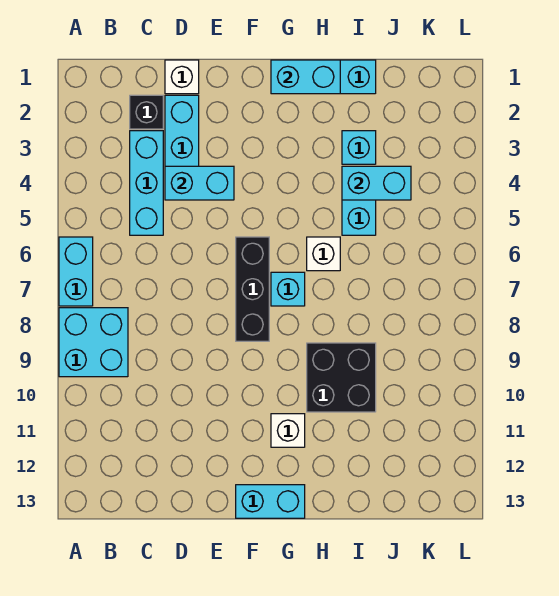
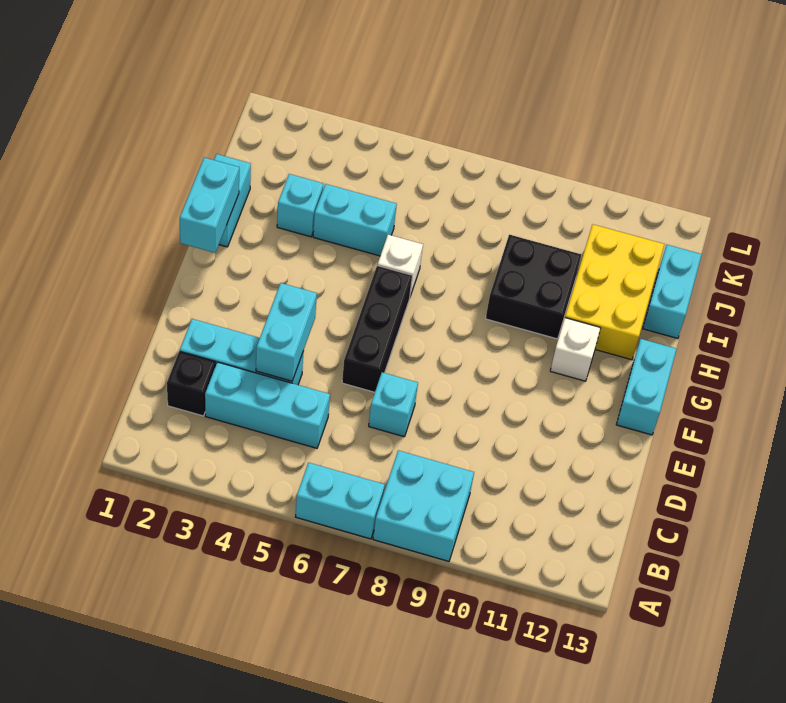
white 1x1 brick [165,60,199,94] -> none
black 1x3 brick [236,237,269,341] -> black 1x3 brick turned to [342,266,412,392]
cyan 1x1 brick [271,272,305,306] -> cyan 1x1 brick moved to [369,372,418,437]
none -> yellow 2x3 brick [565,224,665,360]
cyan 1x2 brick [342,166,411,200] -> cyan 1x2 brick moved to [643,245,702,339]

